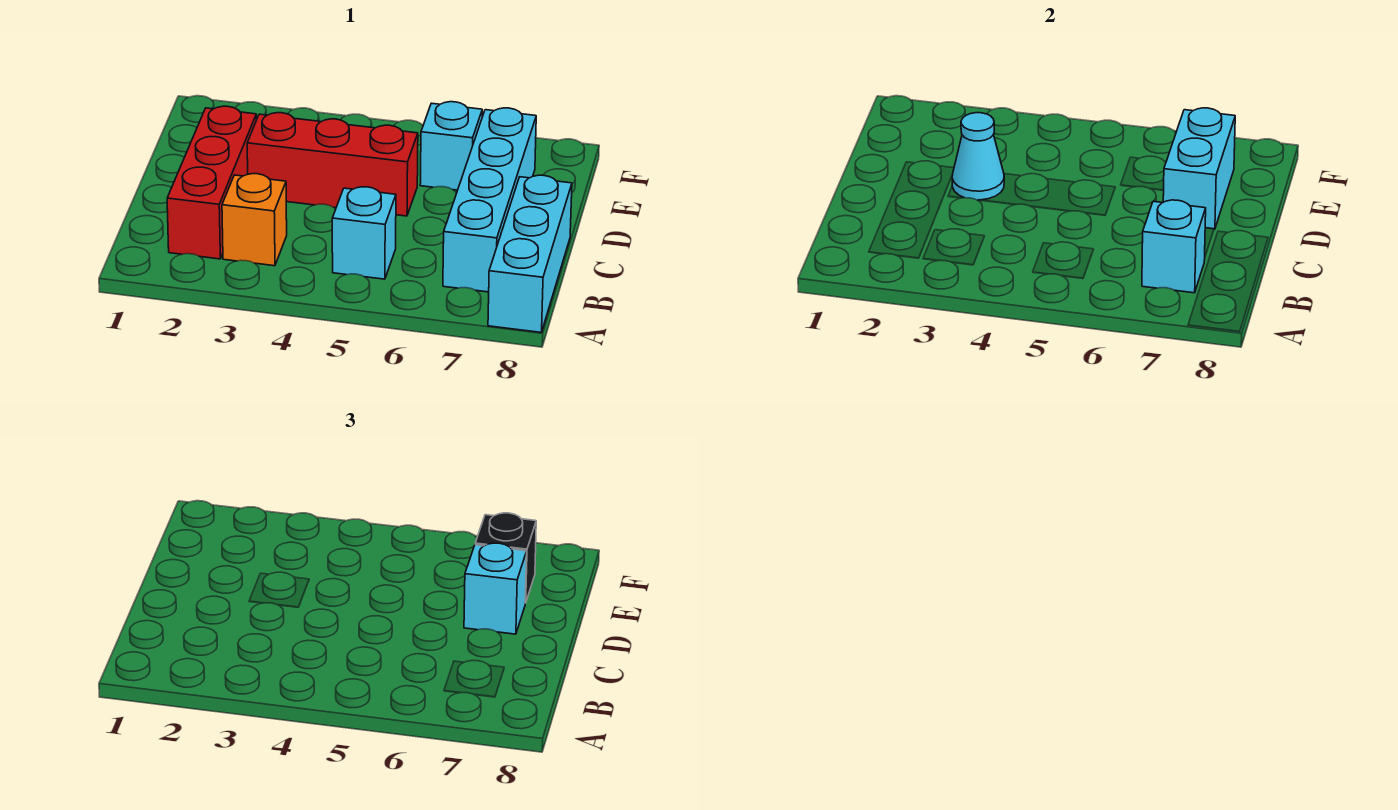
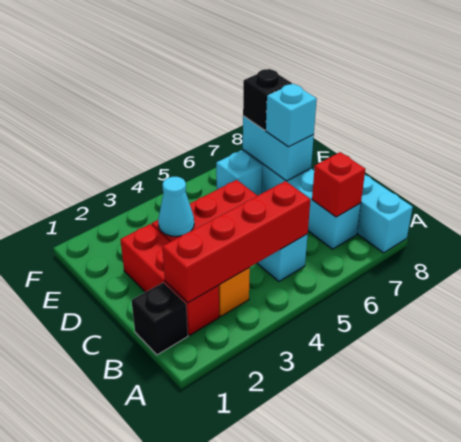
none -> black 1x1 brick [131,282,188,355]
none -> red 1x4 brick [162,181,310,303]
cyan 1x1 brick [1142,200,1206,293] -> red 1x1 brick [312,152,365,217]

